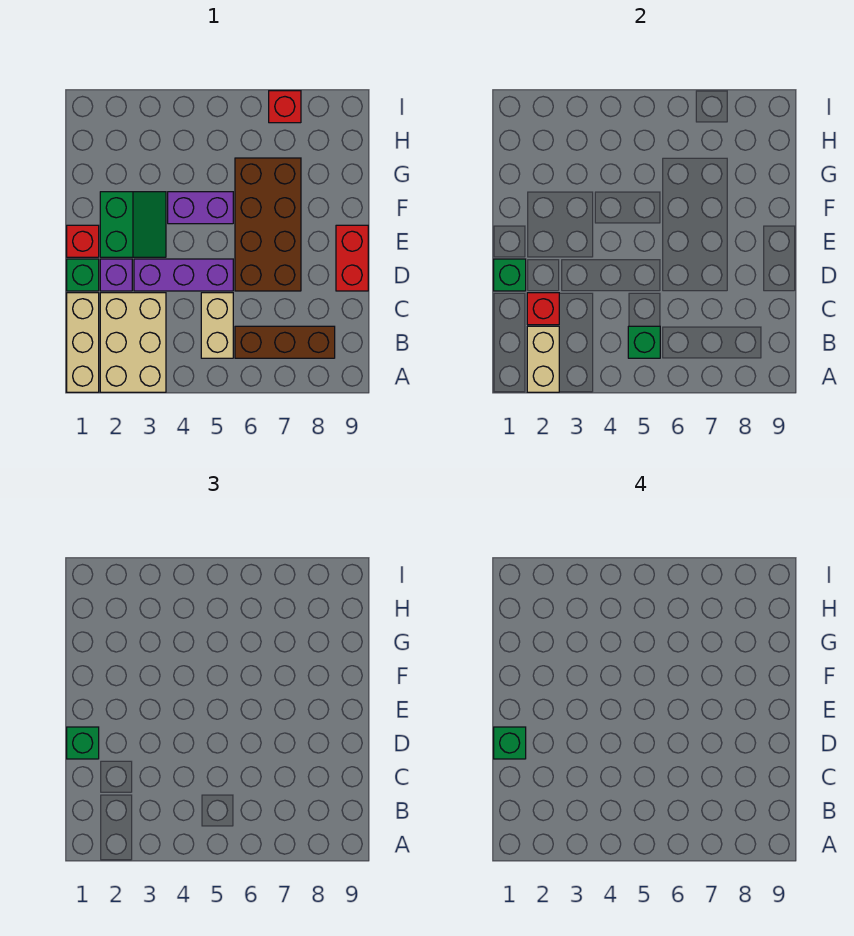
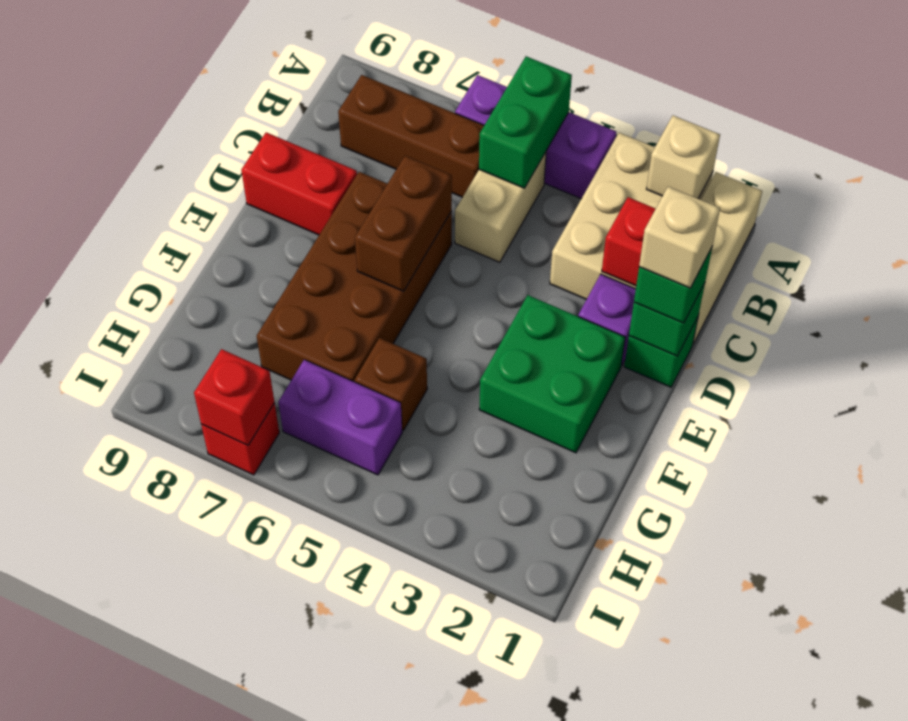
tan 1x2 brick [527,326,559,392] -> tan 1x1 brick [647,116,720,198]
green 1x1 brick [628,326,660,358] -> green 1x2 brick [479,56,572,188]
green 1x1 brick [494,727,526,759] -> tan 1x1 brick [639,187,720,288]
purple 1x3 brick [134,259,233,291] -> purple 1x3 brick moved to [455,75,616,199]
none -> brown 1x2 brick [355,156,452,291]
red 1x2 brick [336,225,368,291] -> red 1x2 brick turned to [241,132,357,235]
red 1x1 brick [67,225,99,257] -> red 1x1 brick moved to [194,349,275,445]
green 2x2 slope [100,192,166,257] -> green 2x2 brick [479,295,625,453]
purple 1x2 brick [168,192,233,224] -> purple 1x2 brick moved to [278,360,402,475]
none -> brown 1x1 brick [355,338,427,430]

